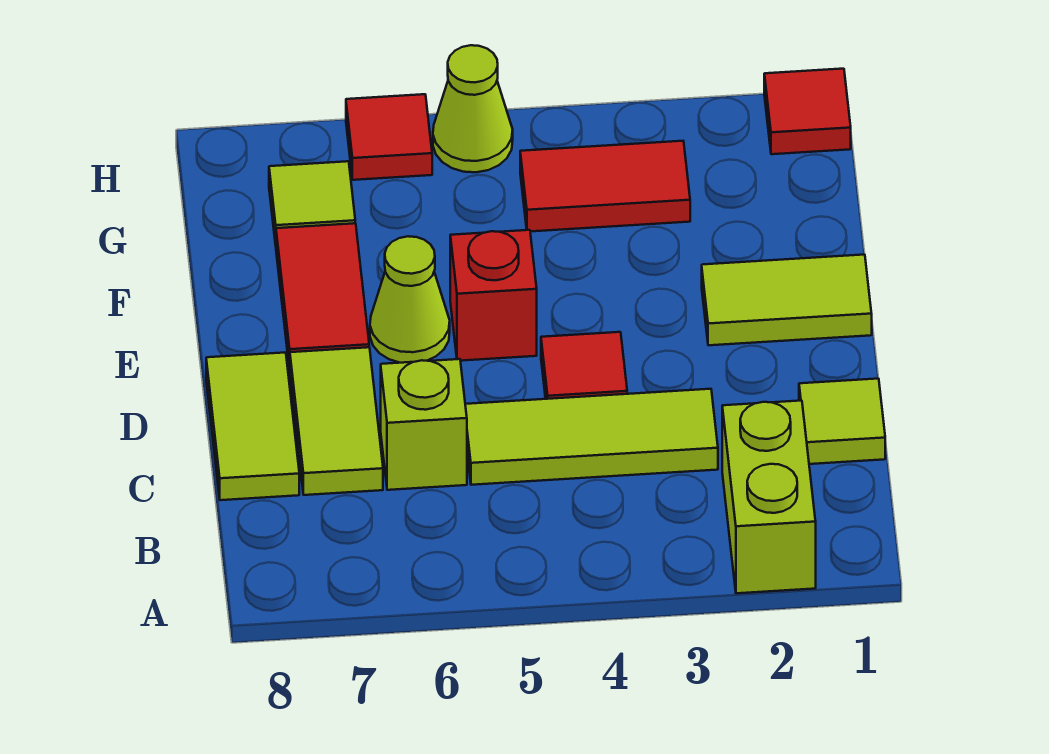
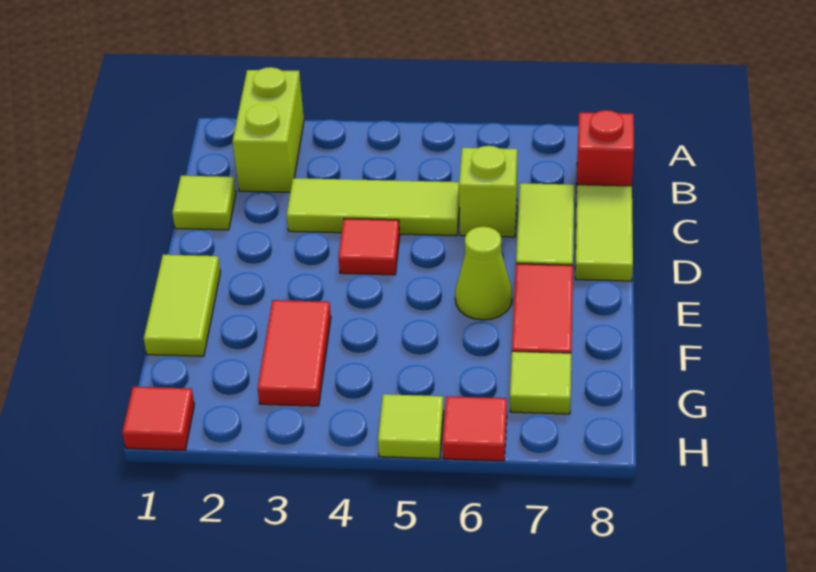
lime 1x2 tile [702,255,872,345] -> lime 1x2 tile turned to [144,255,220,356]
red 1x1 brick [450,230,537,361] -> red 1x1 brick moved to [577,110,634,186]
red 1x2 tile [520,141,690,232] -> red 1x2 tile turned to [258,300,331,406]
lime 1x1 cone [433,45,513,172] -> lime 1x1 tile [378,394,444,459]

